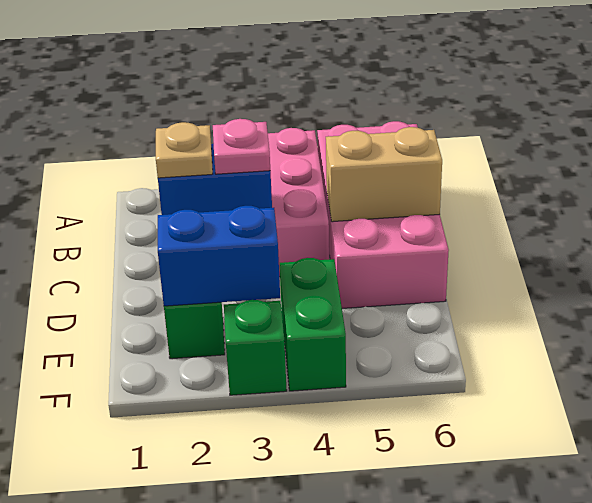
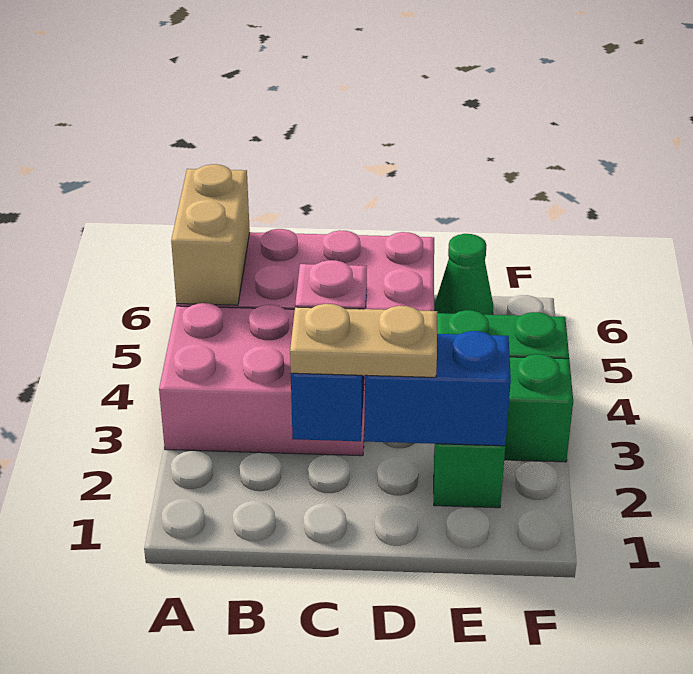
tan 1x1 plate [156,122,213,178] -> tan 1x2 plate [290,304,437,377]
tan 1x2 brick [326,127,442,222] -> tan 1x2 brick moved to [171,164,250,305]
blue 1x2 brick [158,206,280,306] -> blue 1x2 brick turned to [364,331,511,446]
none -> green 1x1 cone [435,234,493,315]

